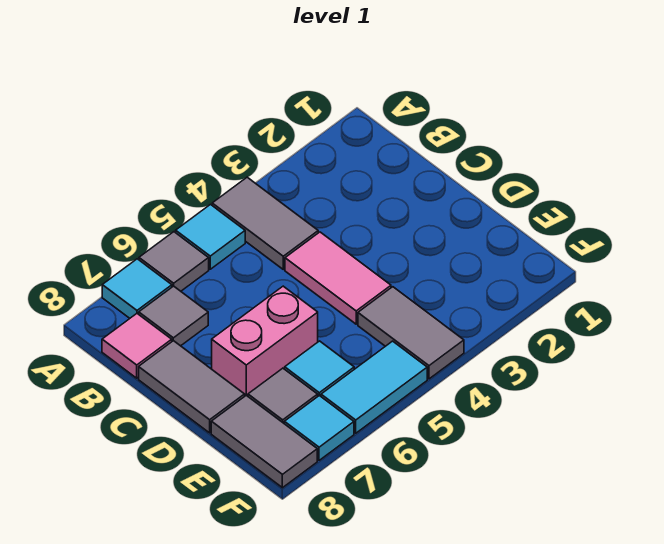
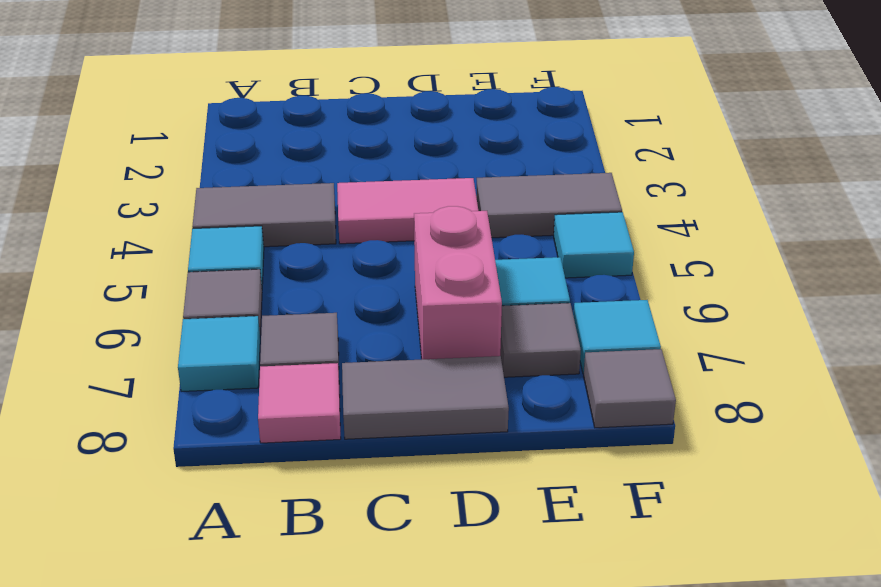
grey 1x2 tile [211,395,317,488] -> grey 1x1 tile [584,349,676,428]
cyan 1x2 tile [321,341,427,433] -> cyan 1x1 tile [554,212,634,278]

